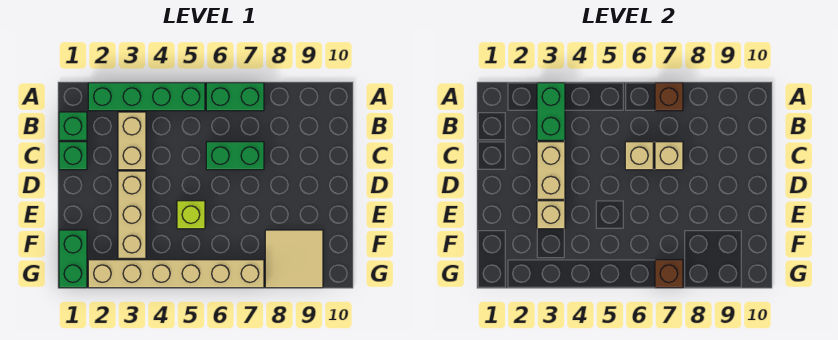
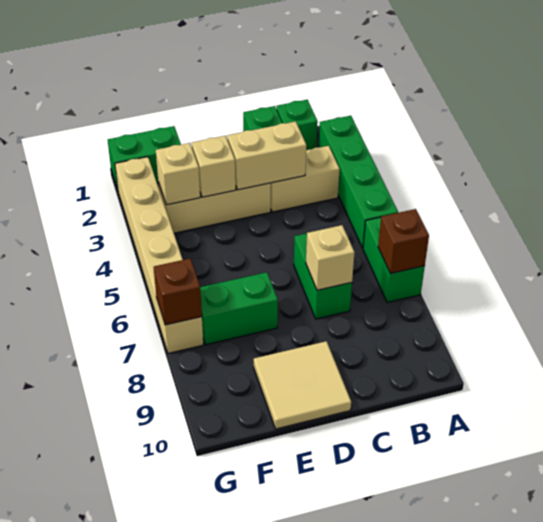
green 1x2 brick [537,83,565,140] -> green 1x2 brick moved to [200,272,278,345]
tan 1x1 brick [625,142,653,170] -> tan 1x1 brick moved to [156,143,200,205]
lime 1x1 brick [177,201,205,229] -> none
tan 2x2 tile [265,230,323,288] -> tan 2x2 tile moved to [254,341,351,429]

